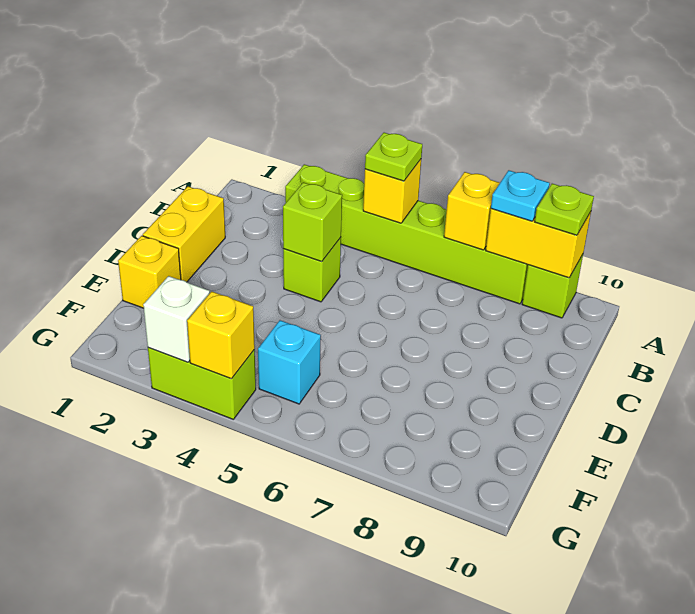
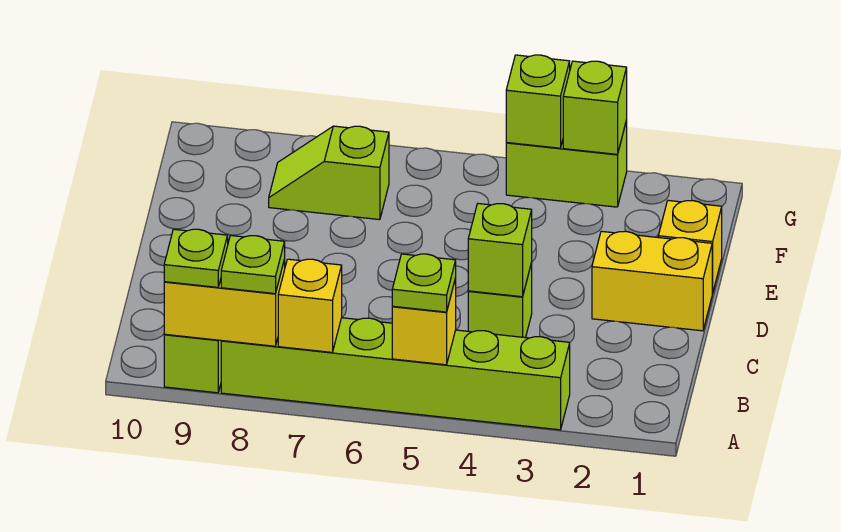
cyan 1x1 plate [491,170,550,221] -> lime 1x1 plate [221,235,285,294]
yellow 1x2 brick [143,186,225,282] -> yellow 1x2 brick turned to [592,231,712,331]
cyan 1x1 brick [258,320,321,404] -> none
none -> lime 1x2 slope [269,126,389,220]
white 1x1 brick [143,276,210,362] -> lime 1x1 brick [563,61,627,154]
yellow 1x1 brick [187,291,255,379] -> lime 1x1 brick [506,55,570,148]

